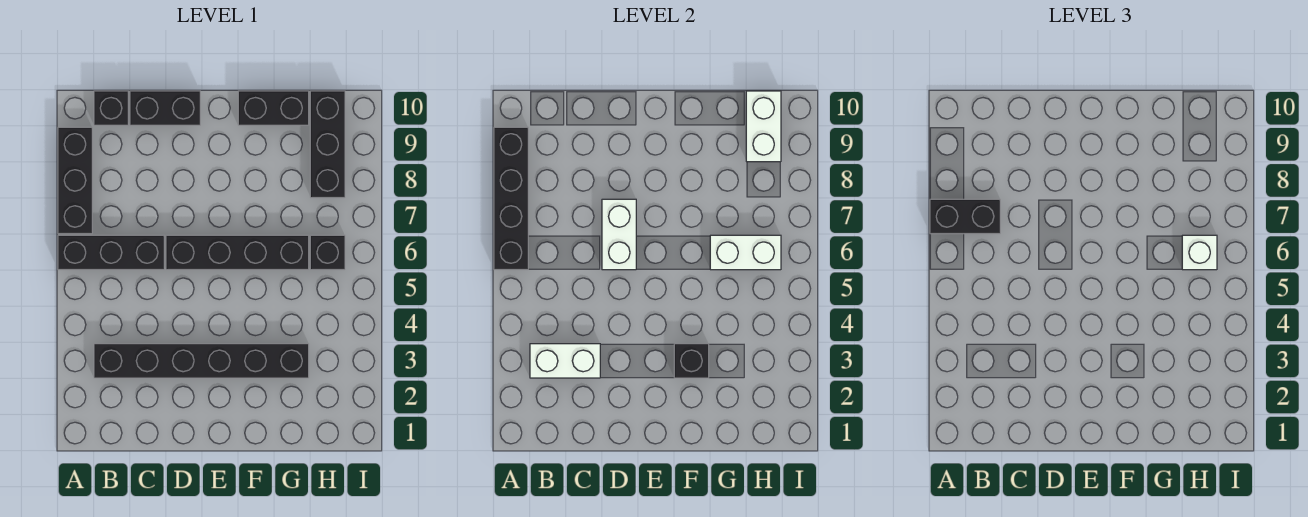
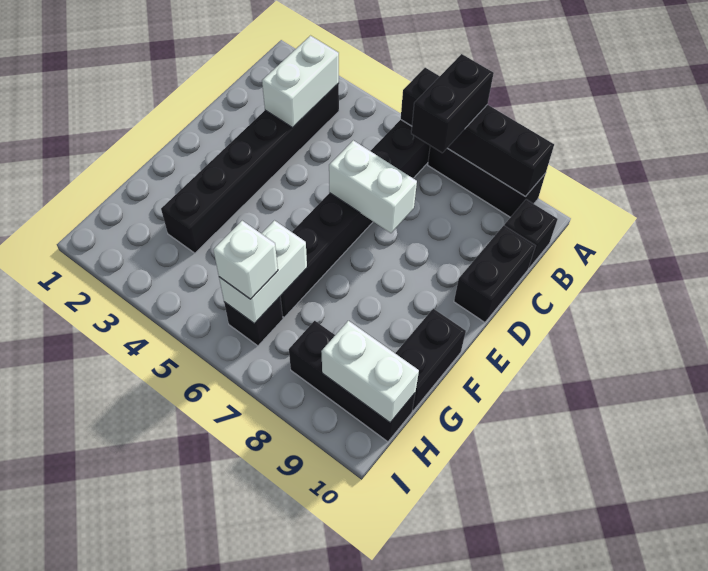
black 1x1 brick [674,344,709,378] -> none

